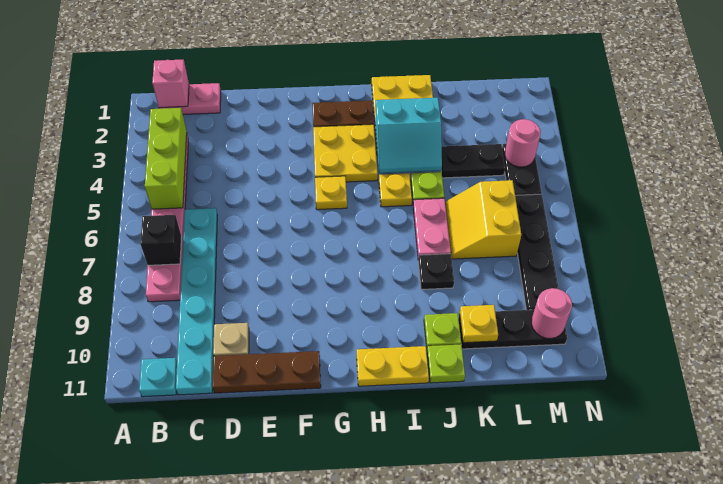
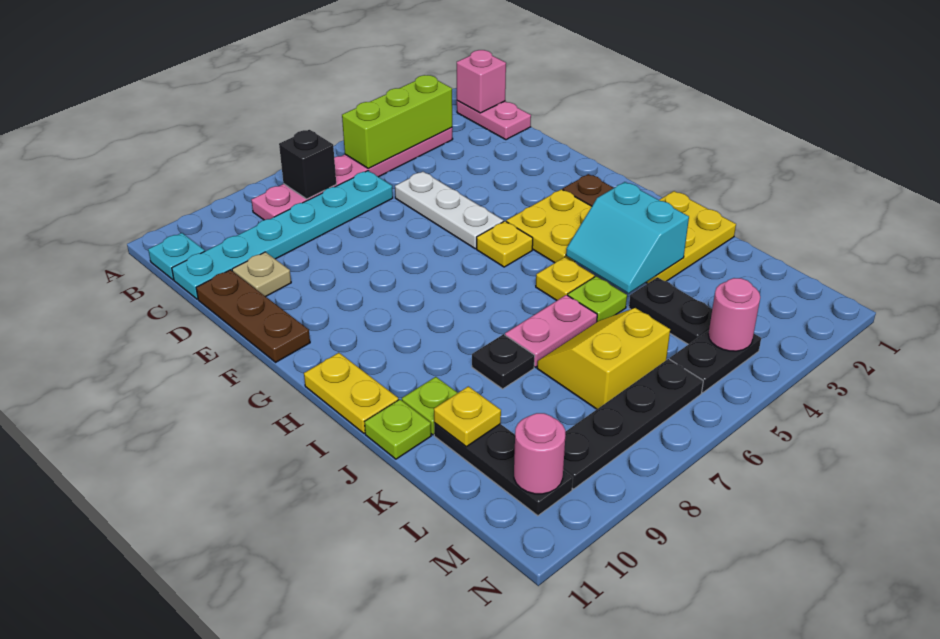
none -> white 1x3 plate [395,172,504,249]

